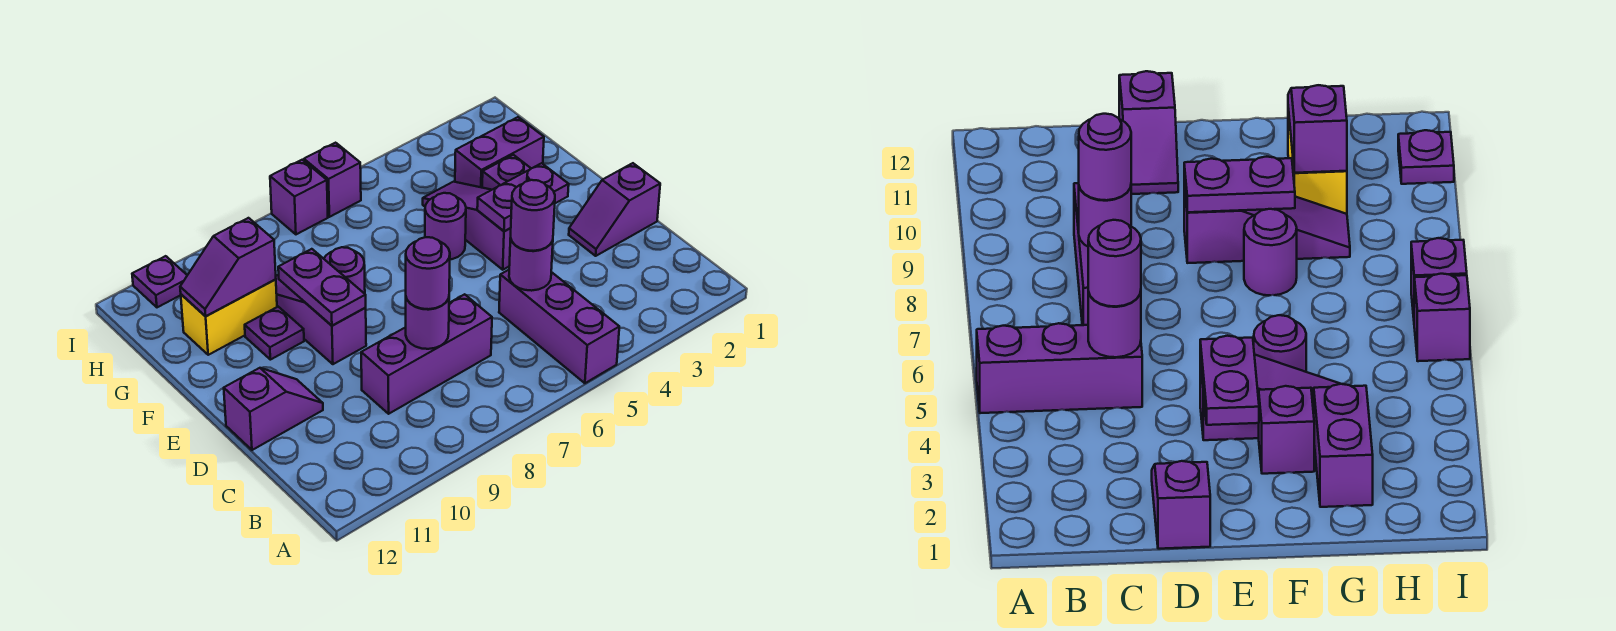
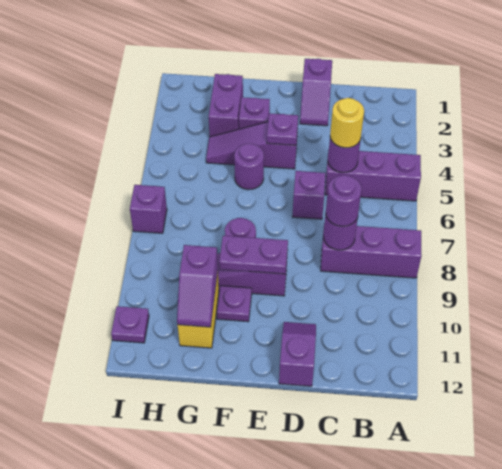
purple 1x1 round brick [511,180,555,251] -> yellow 1x1 round brick [330,98,364,148]
purple 1x3 brick [361,294,492,414] -> purple 1x3 brick turned to [321,224,422,278]
purple 1x2 plate [477,163,569,231] -> purple 1x1 plate [267,113,298,145]
purple 1x1 brick [304,143,361,217] -> purple 1x1 brick moved to [292,171,326,219]

